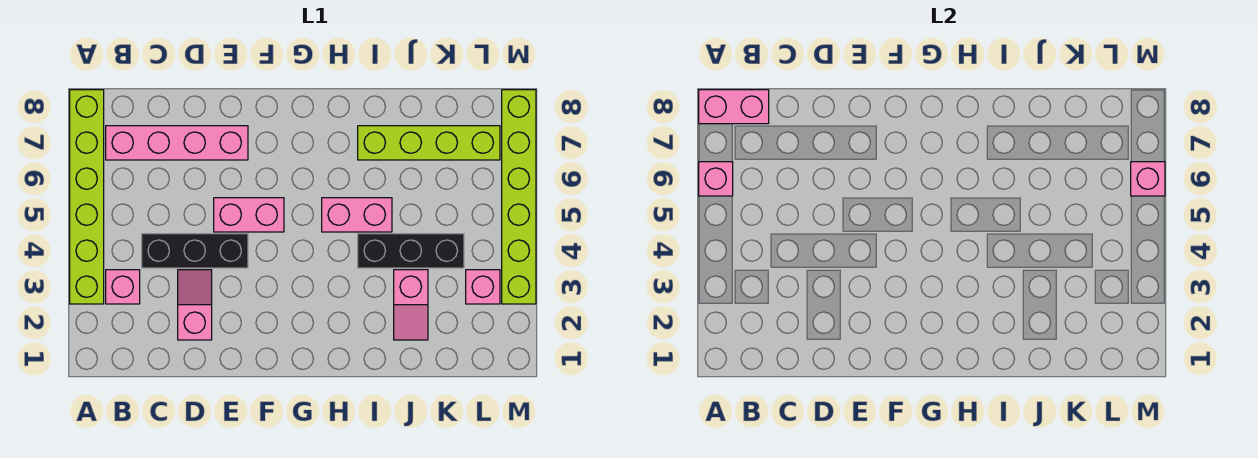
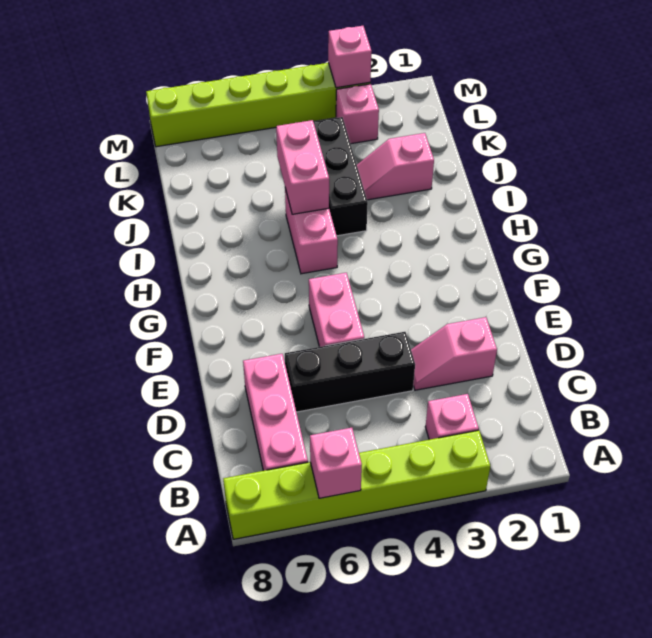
pink 1x2 brick [699,90,769,124] -> pink 1x2 brick moved to [276,120,329,214]
pink 1x4 brick [106,126,248,160] -> pink 1x3 brick [243,354,308,471]
black 1x3 brick [142,234,248,268] -> black 1x3 brick turned to [285,332,415,412]
lime 1x4 brick [358,126,500,160] -> none
pink 1x2 slope [394,270,428,340] -> pink 1x2 slope turned to [357,133,434,200]
pink 1x1 brick [1131,162,1165,196] -> pink 1x1 brick moved to [328,26,372,88]

